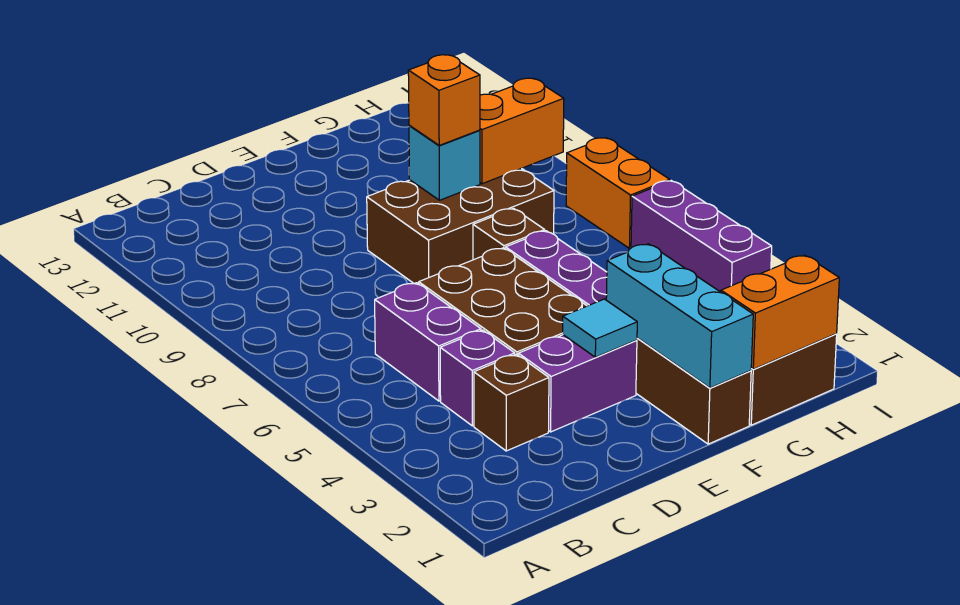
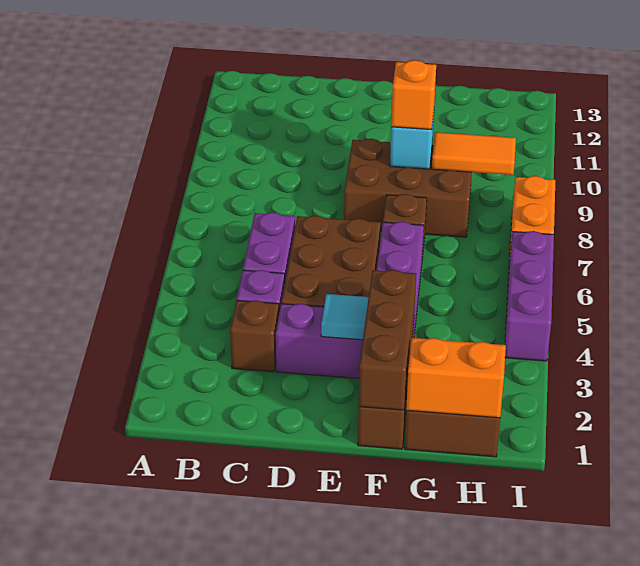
cyan 1x3 brick [606,244,753,388] -> brown 1x3 brick [359,270,416,410]
orange 1x2 brick [479,78,564,184] -> orange 1x2 tile [432,132,516,175]

